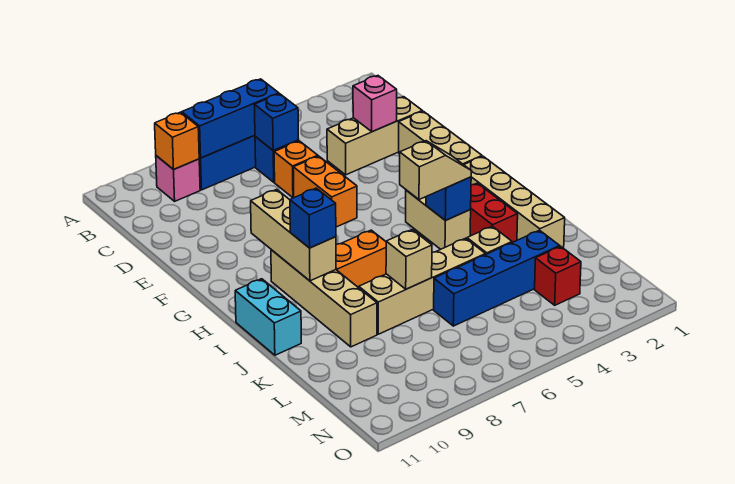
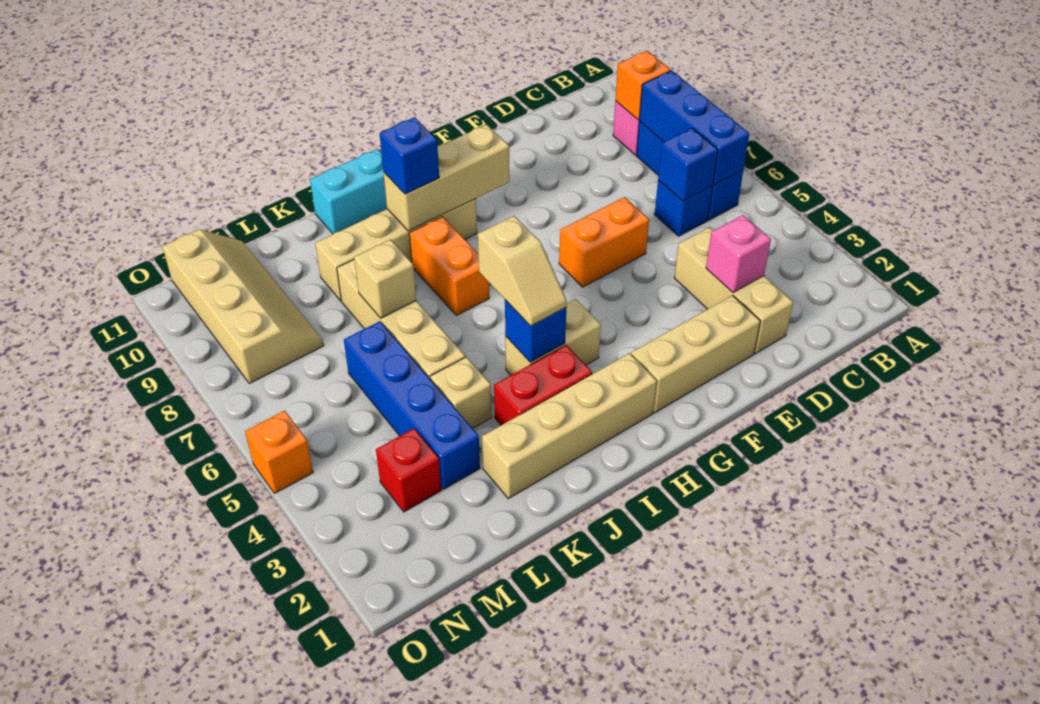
orange 1x1 brick [274,141,318,198] -> orange 1x1 brick moved to [245,411,313,493]
none -> tan 2x4 slope [162,229,324,383]

